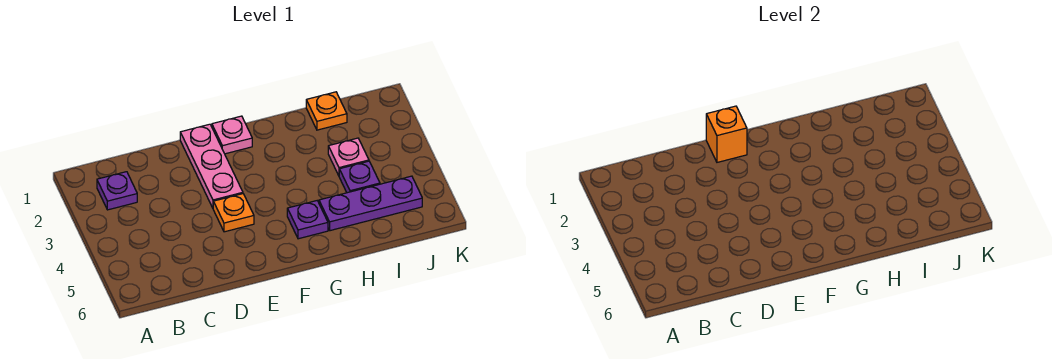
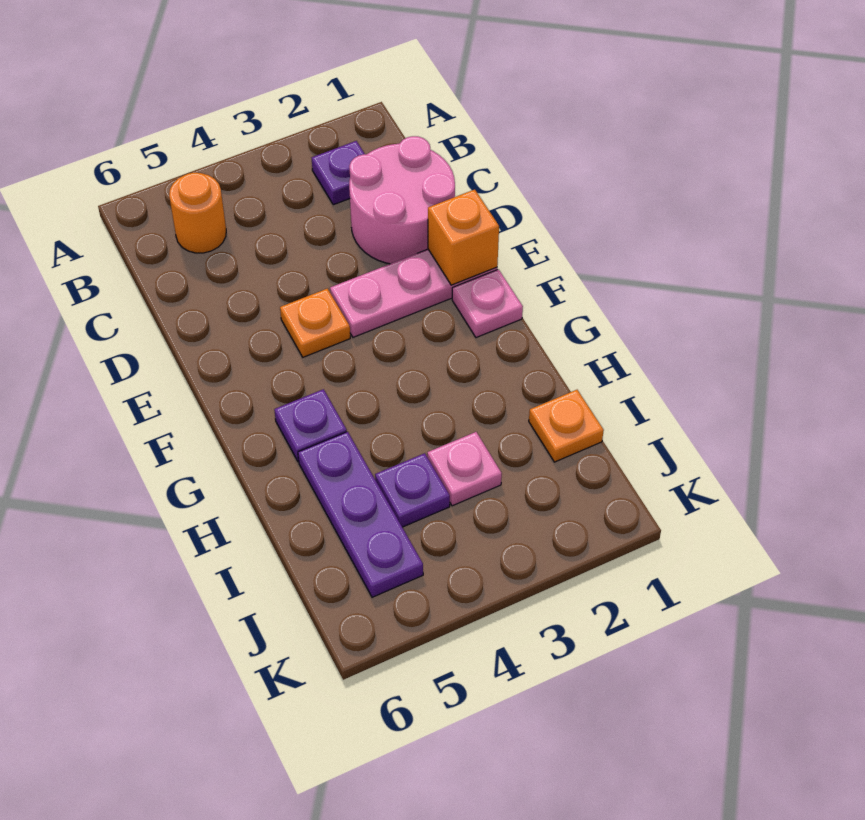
none -> orange 1x1 round brick [169,173,226,253]
none -> pink 2x2 round brick [349,136,455,264]

